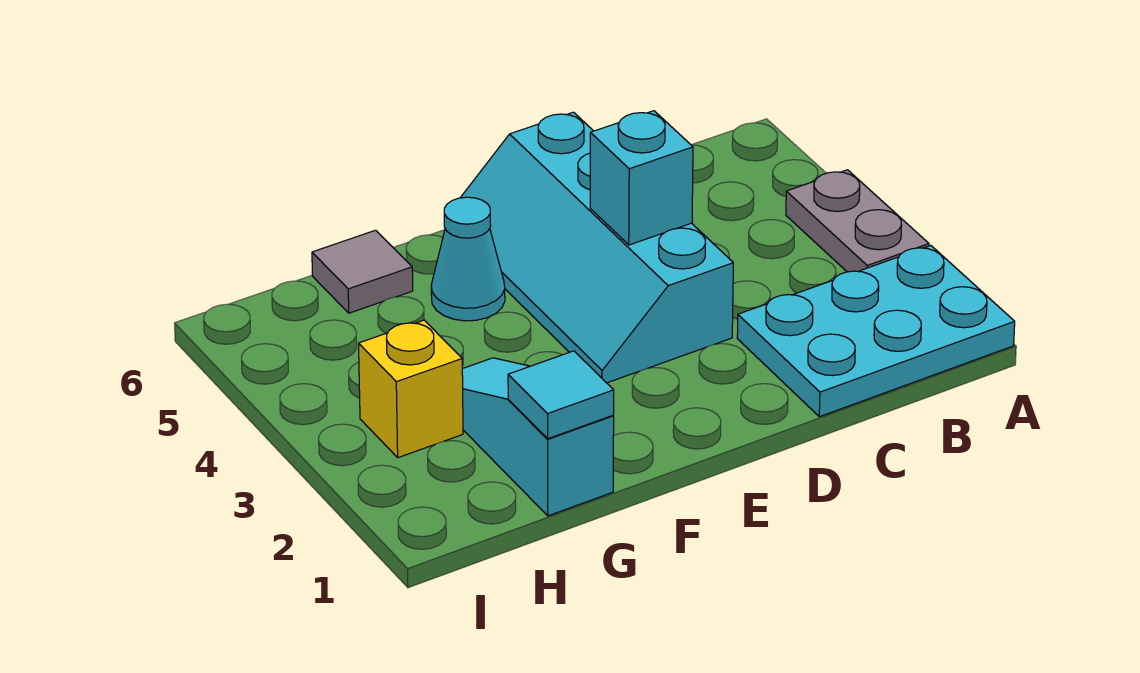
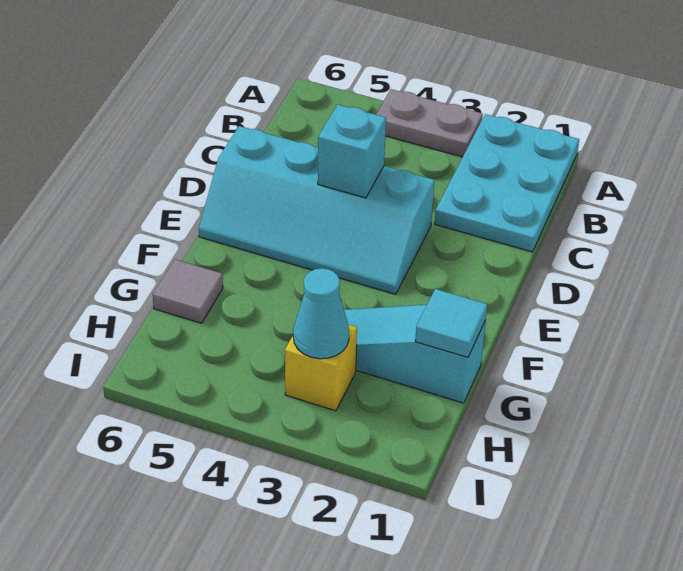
cyan 1x1 cone [431,197,505,321] -> cyan 1x1 cone moved to [293,268,349,359]

